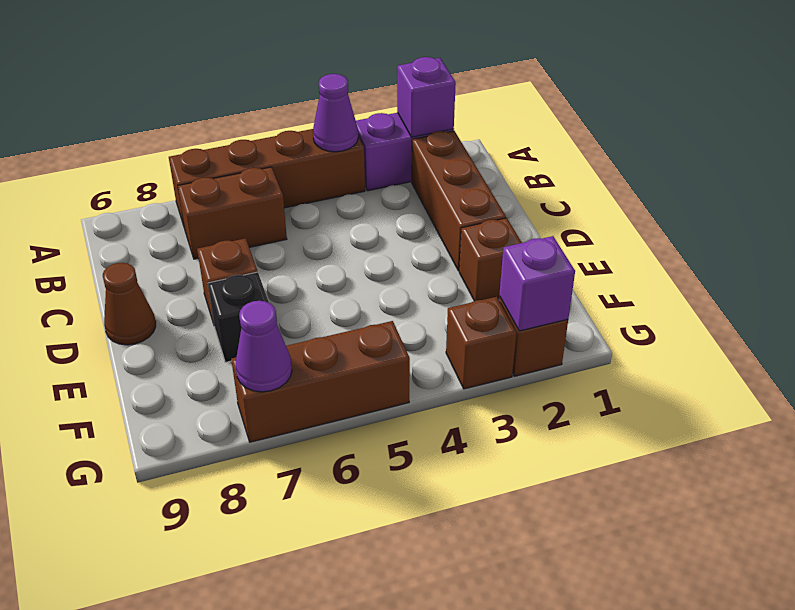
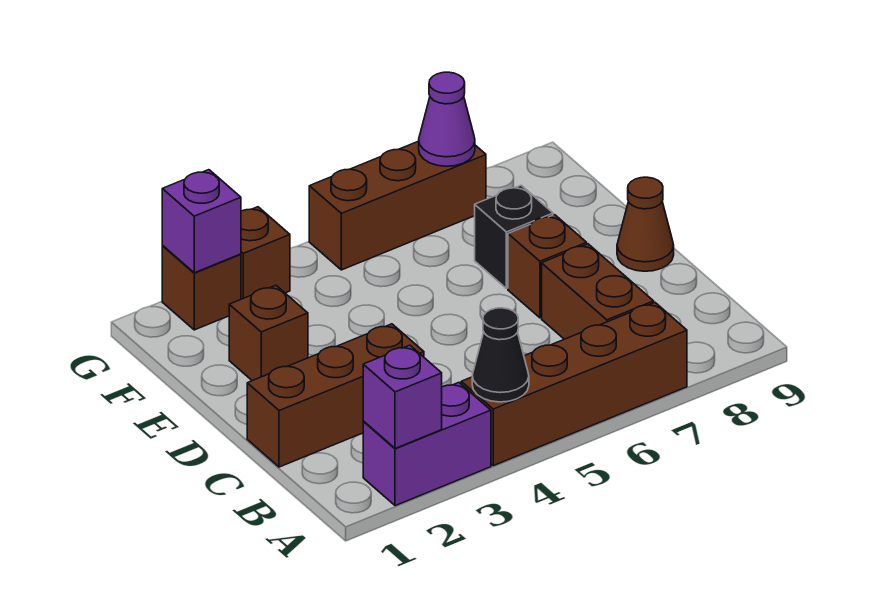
purple 1x1 cone [313,74,358,152] -> black 1x1 cone [472,308,529,402]
brown 1x3 brick [412,131,506,271] -> brown 1x3 brick turned to [247,324,424,467]
brown 1x2 brick [178,167,287,259] -> brown 1x2 brick turned to [542,244,654,339]

